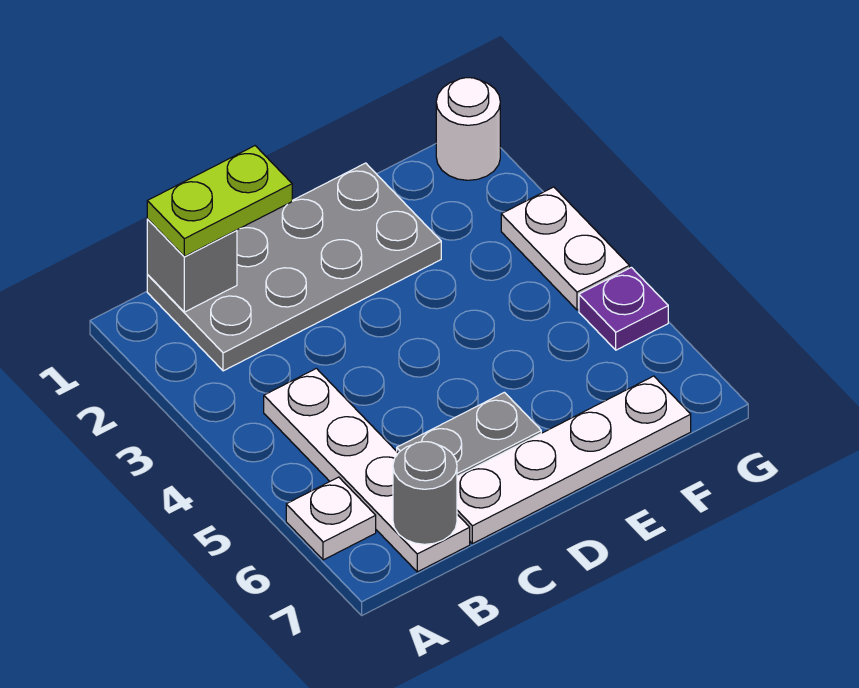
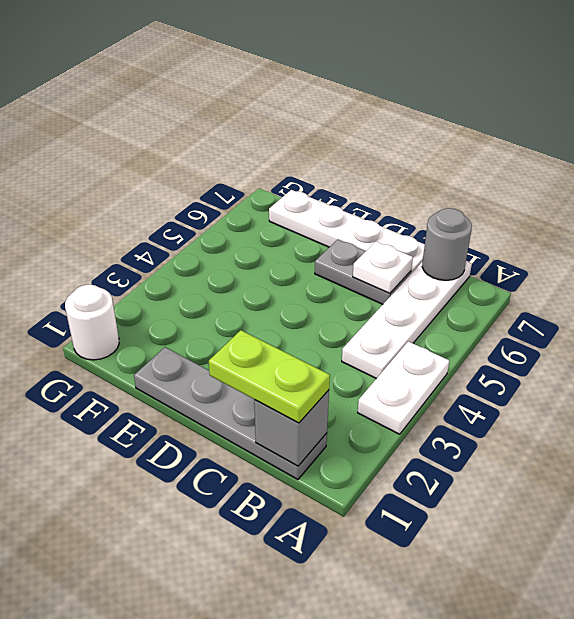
white 1x1 plate [286,477,376,560] -> white 1x1 plate moved to [353,242,413,294]
grey 2x4 plate [147,163,441,371] -> grey 1x4 plate [134,347,327,480]
white 1x2 plate [501,187,630,310] -> white 1x2 plate moved to [358,341,449,434]
purple 1x1 plate [579,267,668,350] -> none

